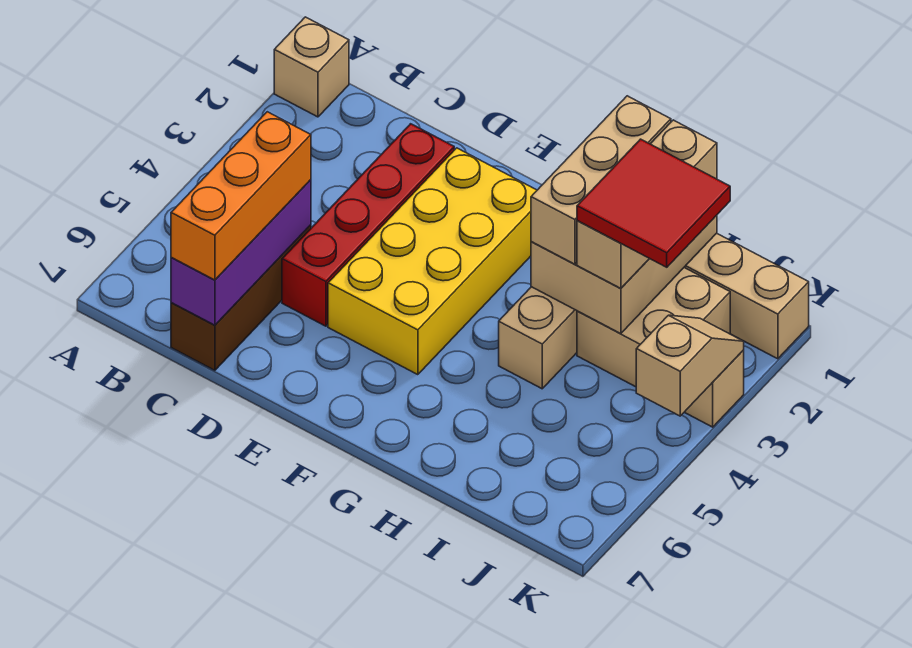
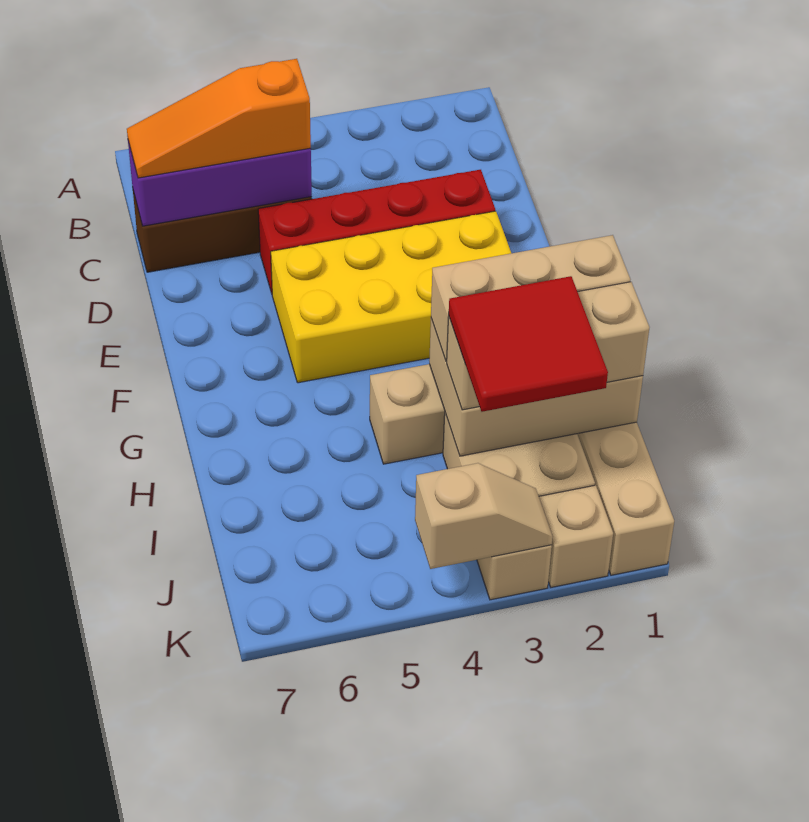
tan 1x1 brick [274,17,349,117] -> tan 1x1 brick moved to [539,485,613,587]
orange 1x3 brick [171,112,311,280] -> orange 1x3 slope [127,59,311,178]

